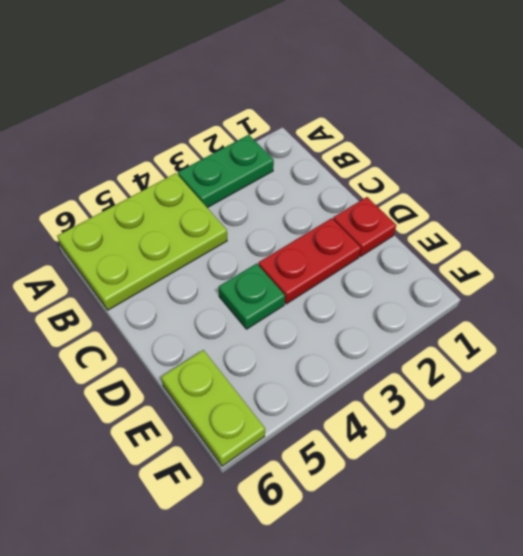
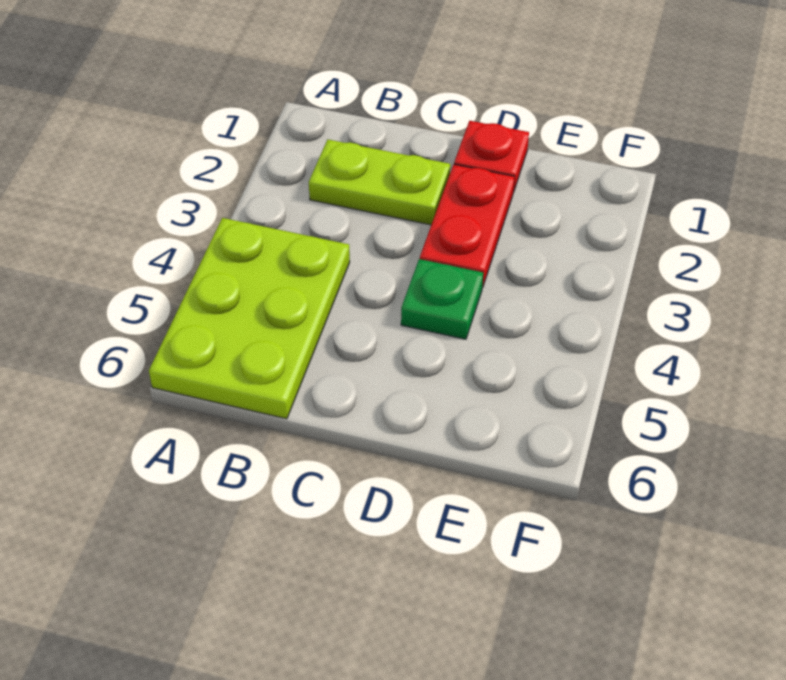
green 1x2 plate [178,135,274,208] -> none
lime 1x2 plate [161,350,265,466] -> lime 1x2 plate moved to [309,140,450,225]

